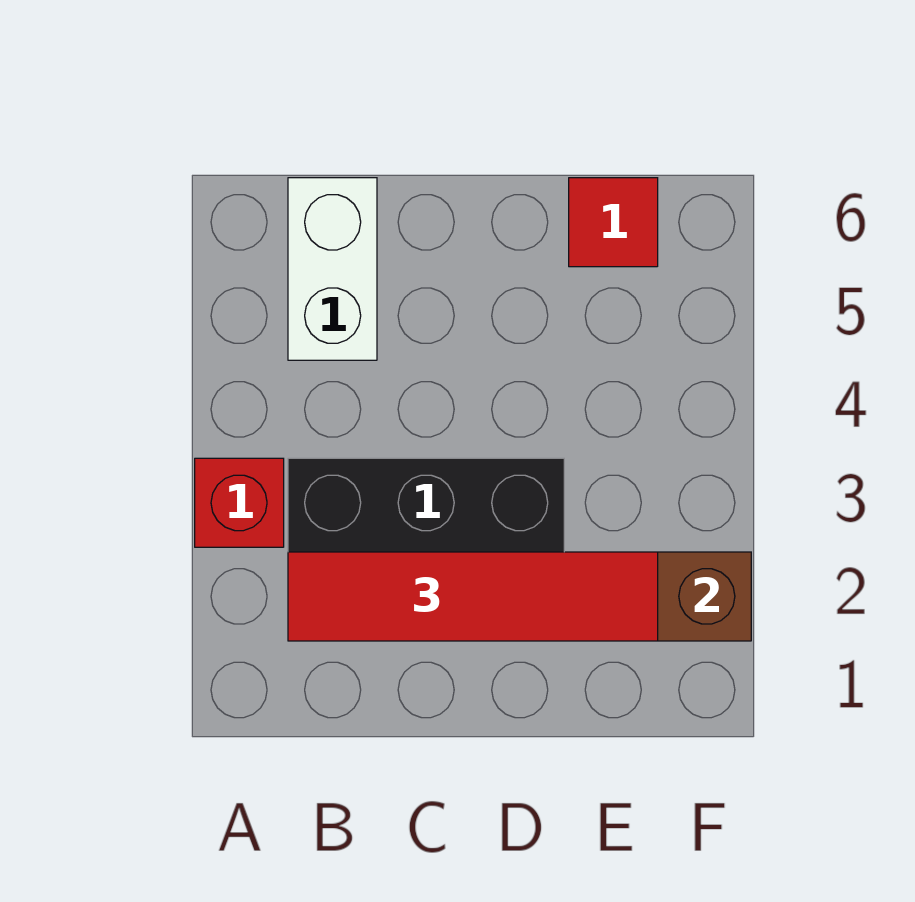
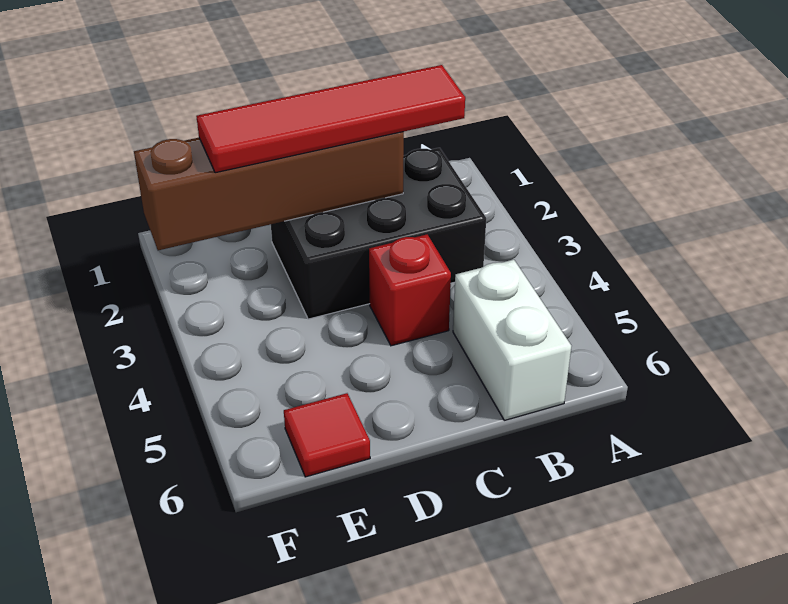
red 1x1 brick [195,458,284,547] -> red 1x1 brick moved to [369,234,451,346]

